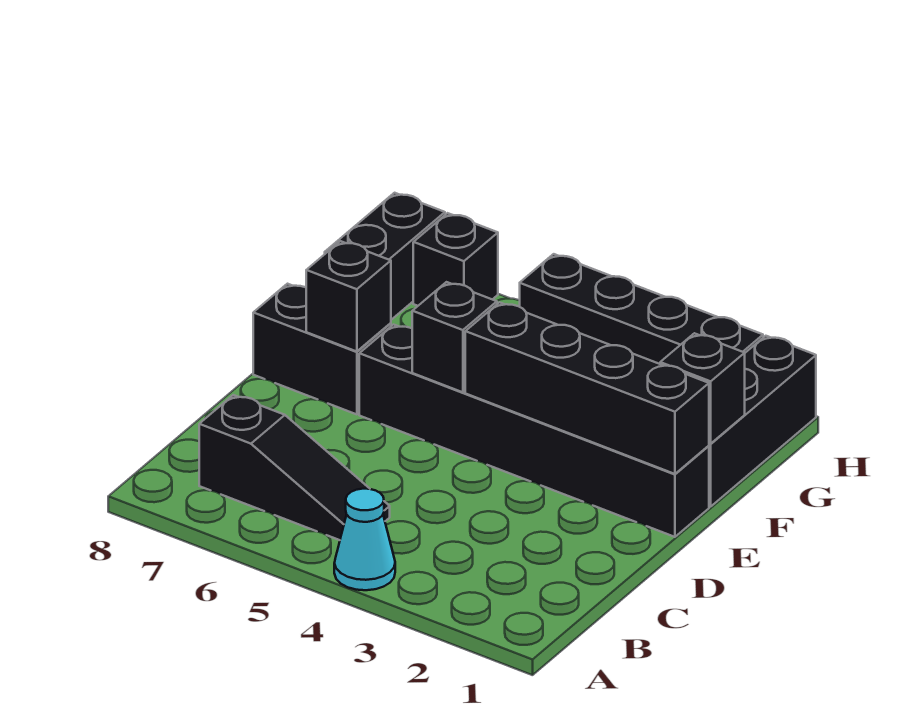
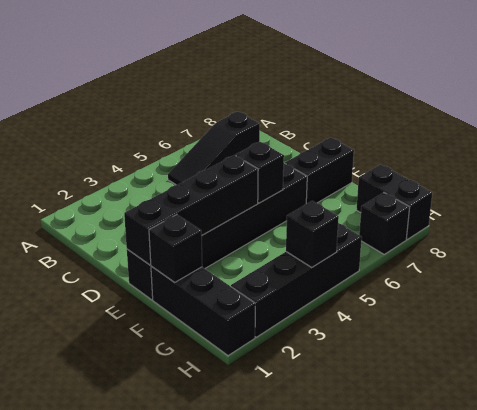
cyan 1x1 cone [334,489,395,590] -> none
black 1x1 brick [306,241,391,352] -> black 1x1 brick moved to [286,201,339,267]

